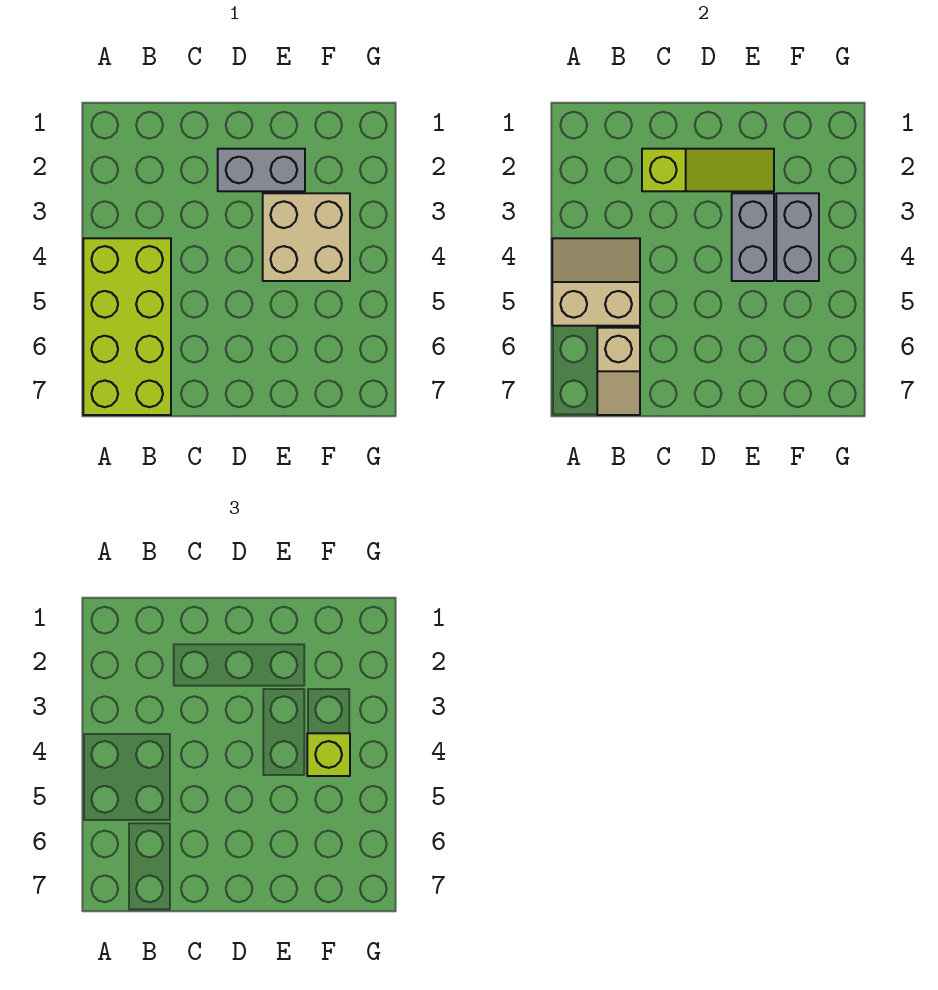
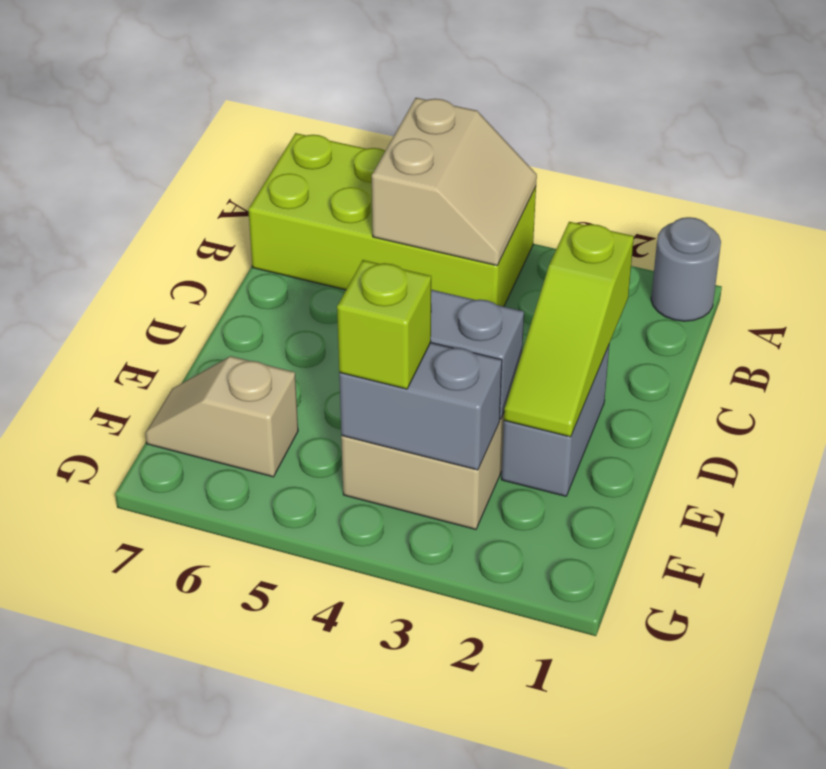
none -> grey 1x1 round brick [651,217,721,321]
tan 1x2 slope [597,328,640,415] -> tan 1x2 slope moved to [145,356,298,477]

